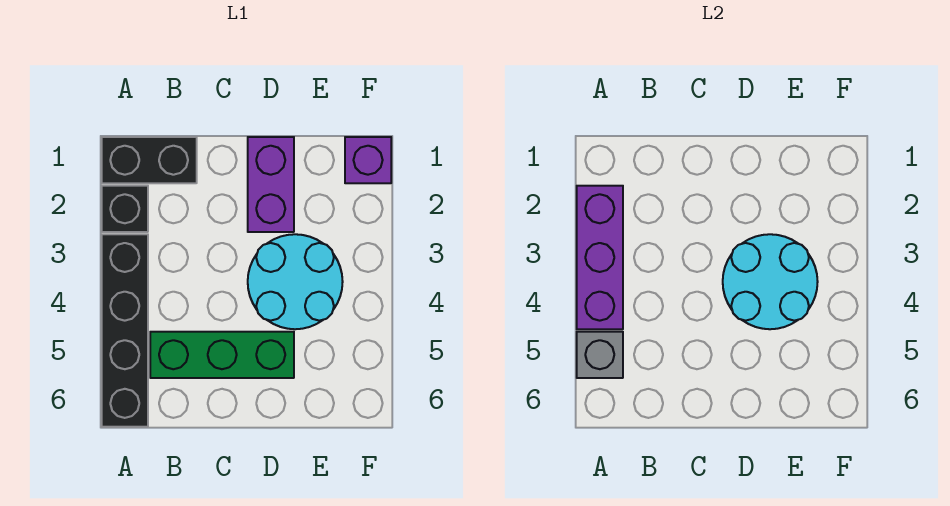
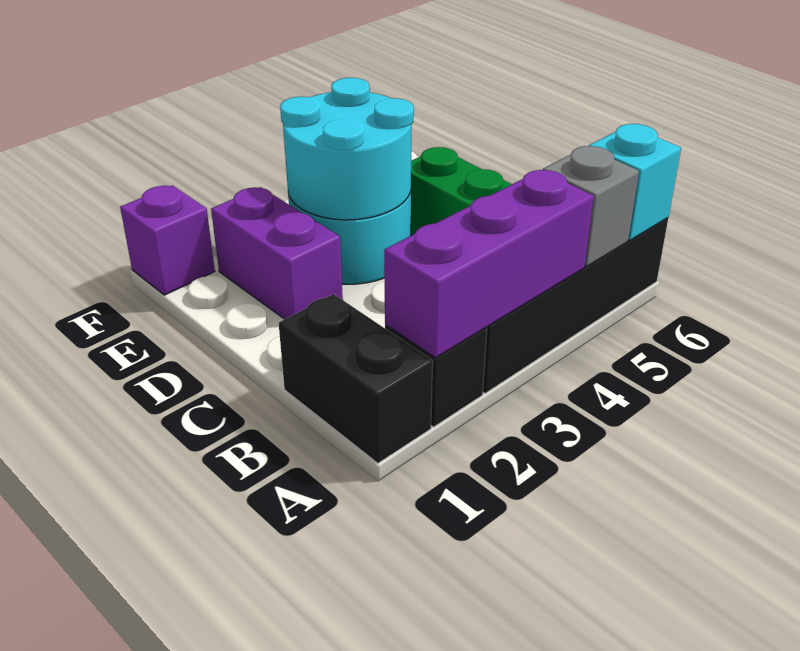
none -> cyan 1x1 brick [589,124,681,240]
purple 1x2 brick [248,137,294,232] -> purple 1x2 brick turned to [211,187,343,319]

